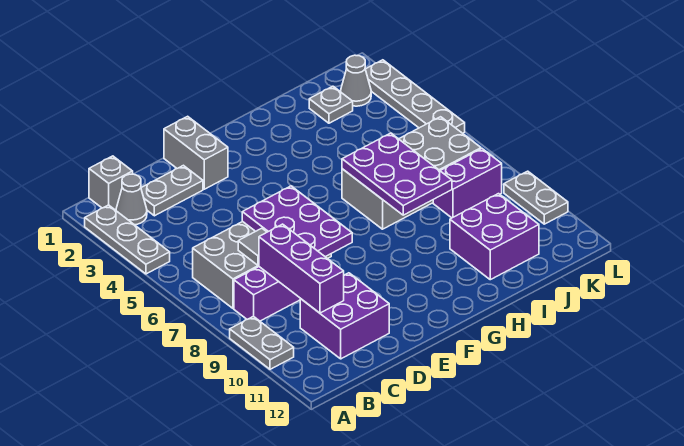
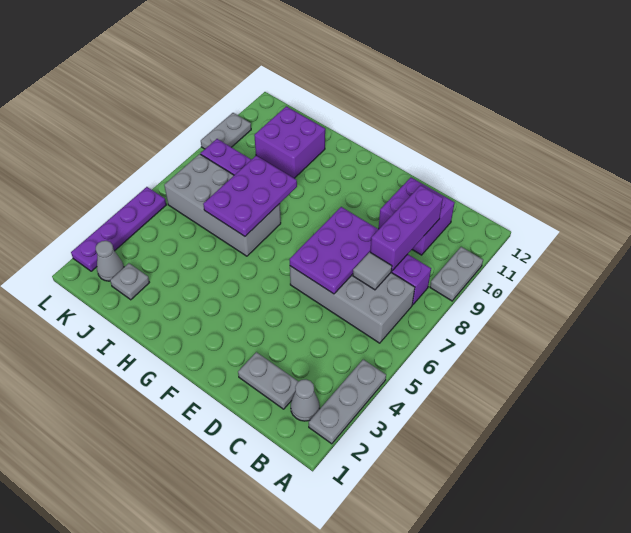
grey 1x1 brick [89,156,133,210] -> none
grey 1x2 brick [164,116,228,189] -> none
grey 1x4 plate [365,60,465,133] -> purple 1x4 plate [71,187,166,271]

